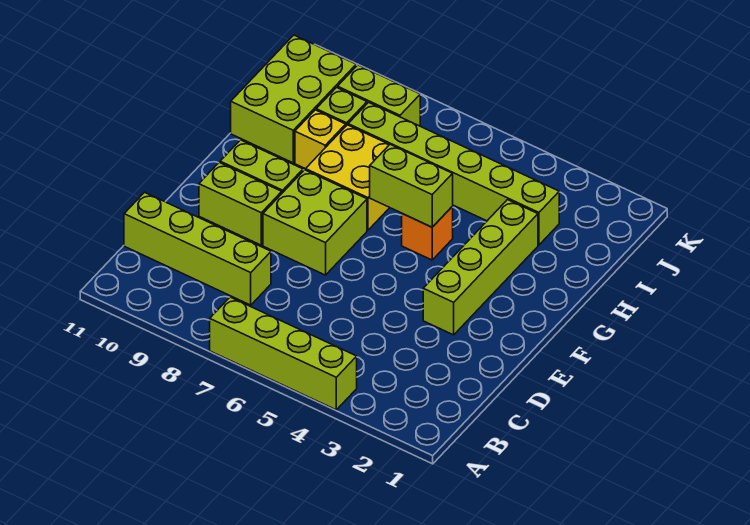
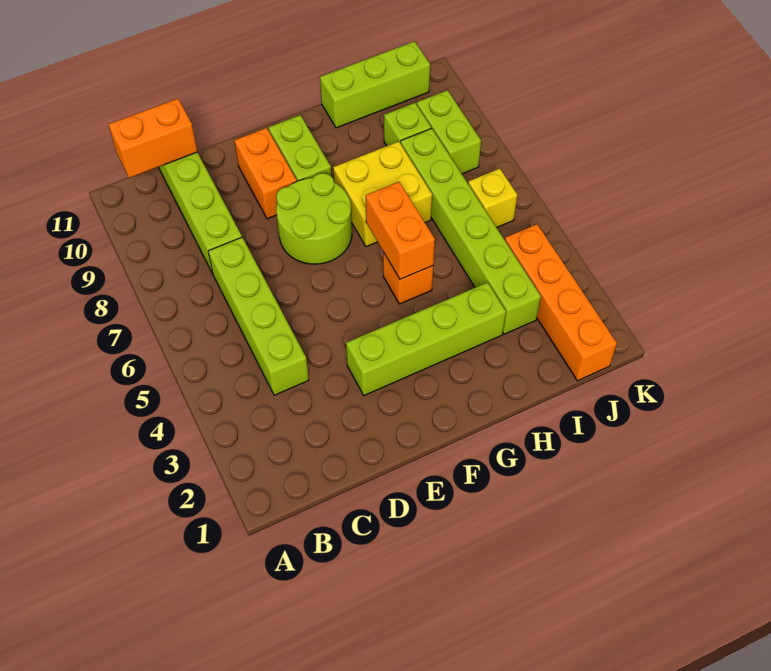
lime 1x4 brick [210,297,357,410] -> lime 1x4 brick moved to [208,237,309,395]
none -> orange 1x2 brick [108,99,197,178]
lime 2x2 brick [263,170,367,275] -> lime 2x2 round brick [276,173,352,264]
lime 1x2 brick [199,162,282,245] -> orange 1x2 brick [235,128,297,219]
lime 1x2 brick [370,144,453,227] -> orange 1x2 brick [365,182,435,279]
yellow 1x1 brick [295,110,346,169] -> yellow 1x1 brick moved to [468,169,517,228]
lime 2x3 brick [231,35,356,163] -> lime 1x3 brick [320,41,430,128]
none -> orange 1x4 brick [505,224,617,381]

